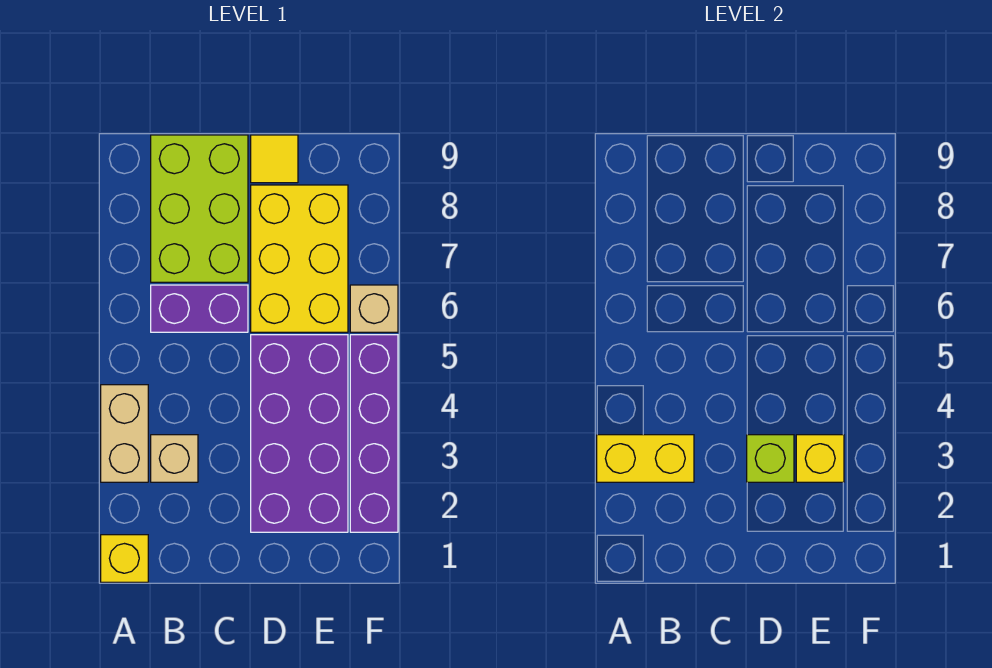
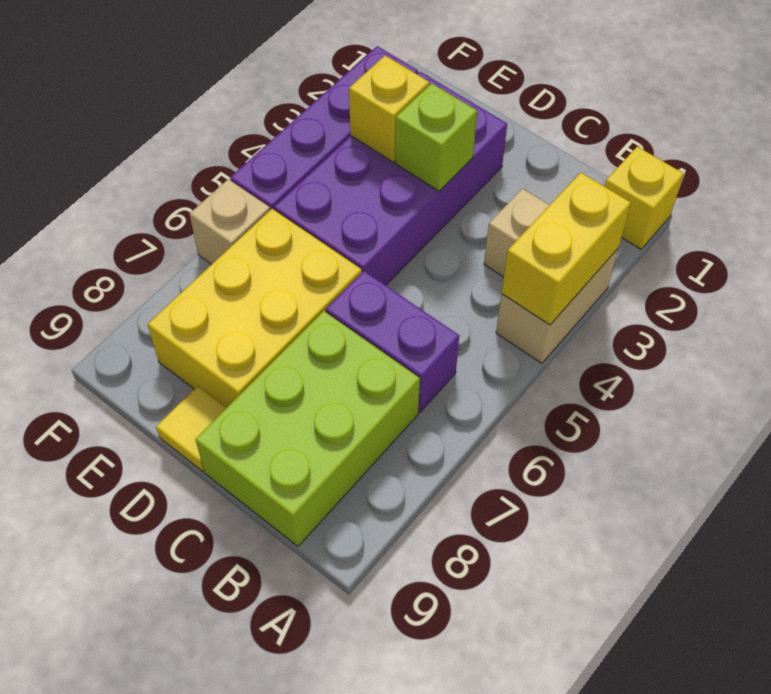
yellow 1x2 brick [597,435,694,482] -> yellow 1x2 brick turned to [502,172,631,325]

